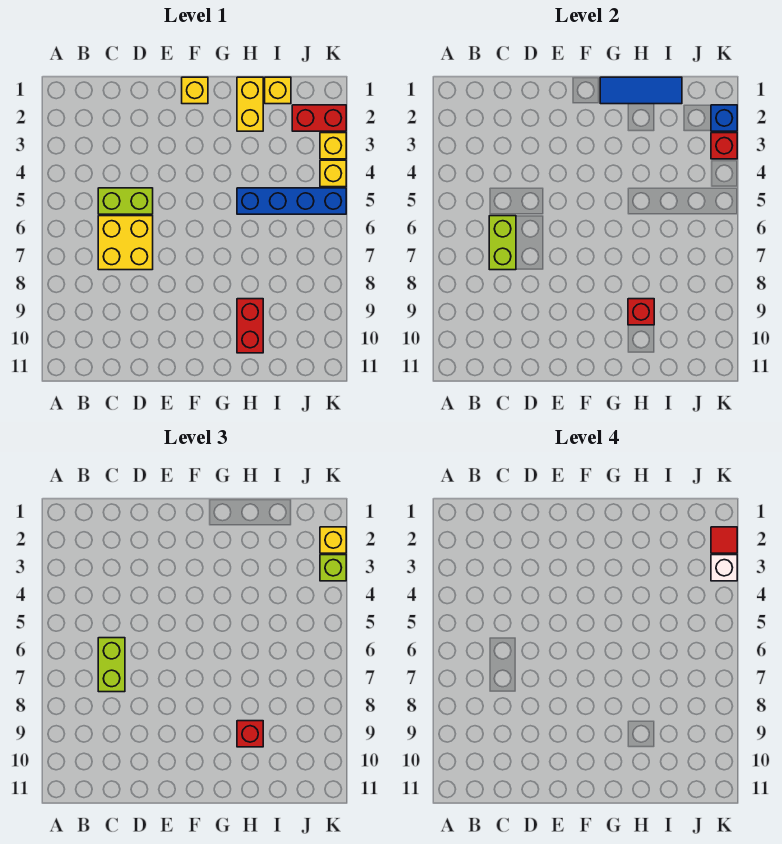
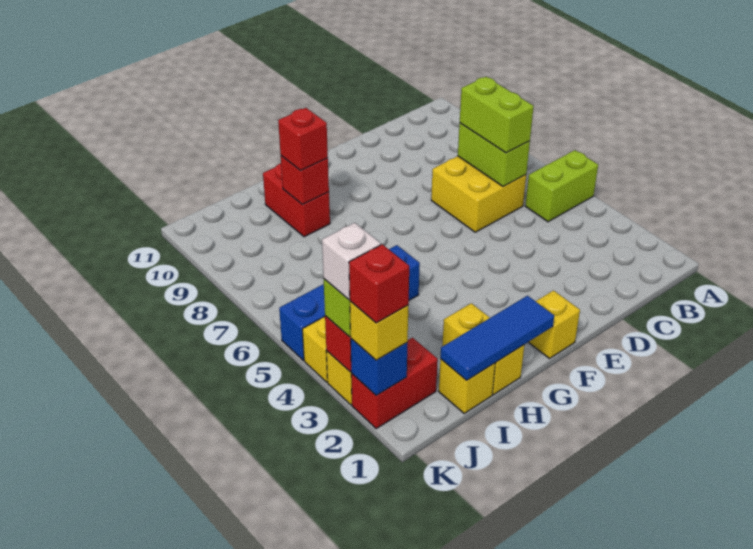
lime 1x2 brick [98,188,153,214] -> lime 1x2 brick moved to [525,150,598,222]
red 1x1 tile [711,527,737,553] -> red 1x1 brick [349,244,409,323]

